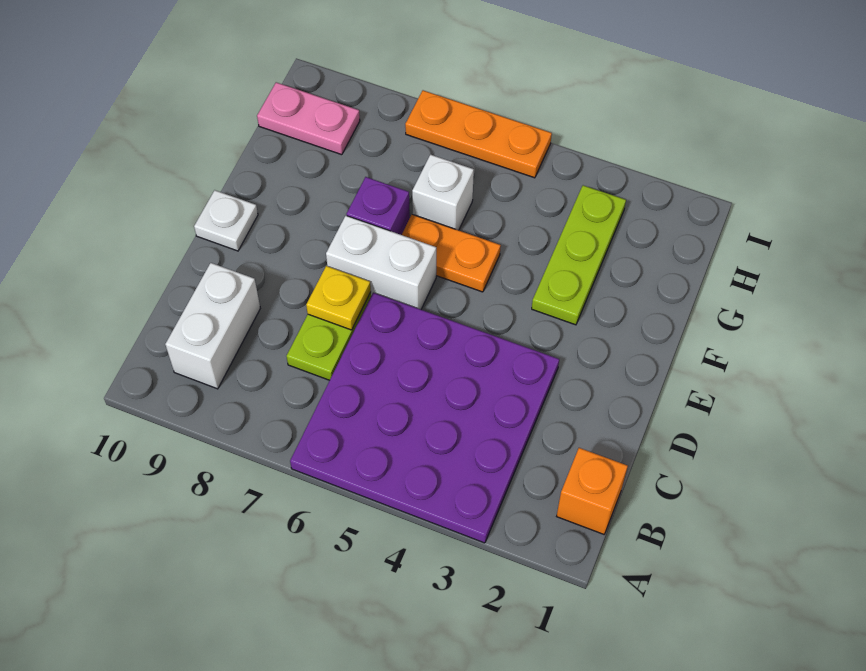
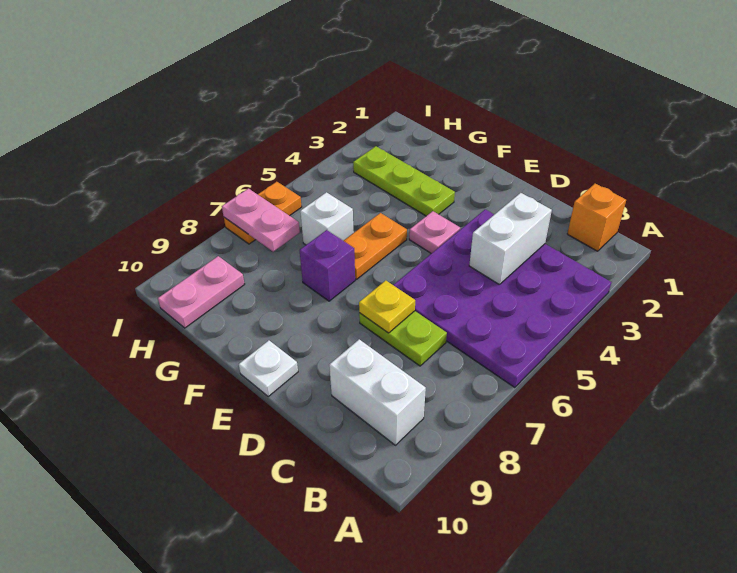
none -> pink 1x1 plate [409,211,460,253]
white 1x2 brick [326,216,436,309] -> white 1x2 brick moved to [469,193,552,284]
none -> pink 1x2 plate [222,189,300,251]
orange 1x3 plate [405,90,552,178] -> orange 1x2 plate [224,182,302,244]

